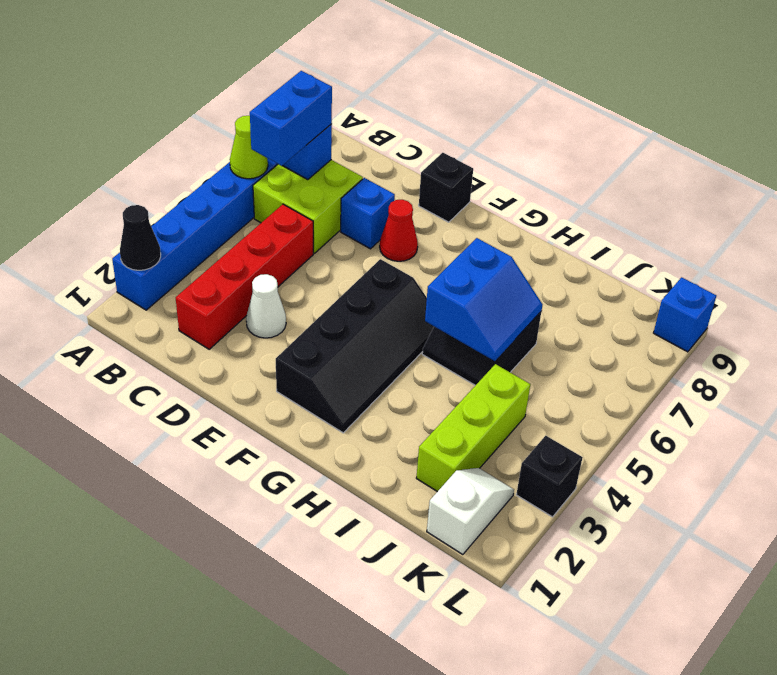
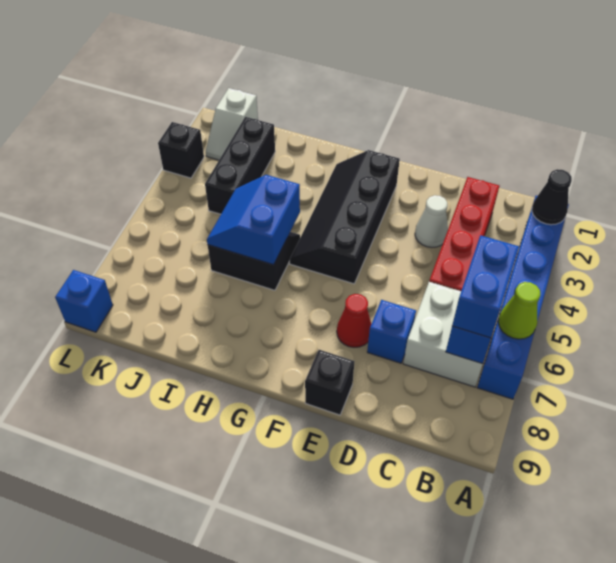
lime 2x2 brick [253,160,363,253] -> white 2x2 brick [403,282,483,387]
lime 1x3 brick [416,364,530,492] -> black 1x3 brick [205,117,275,214]

